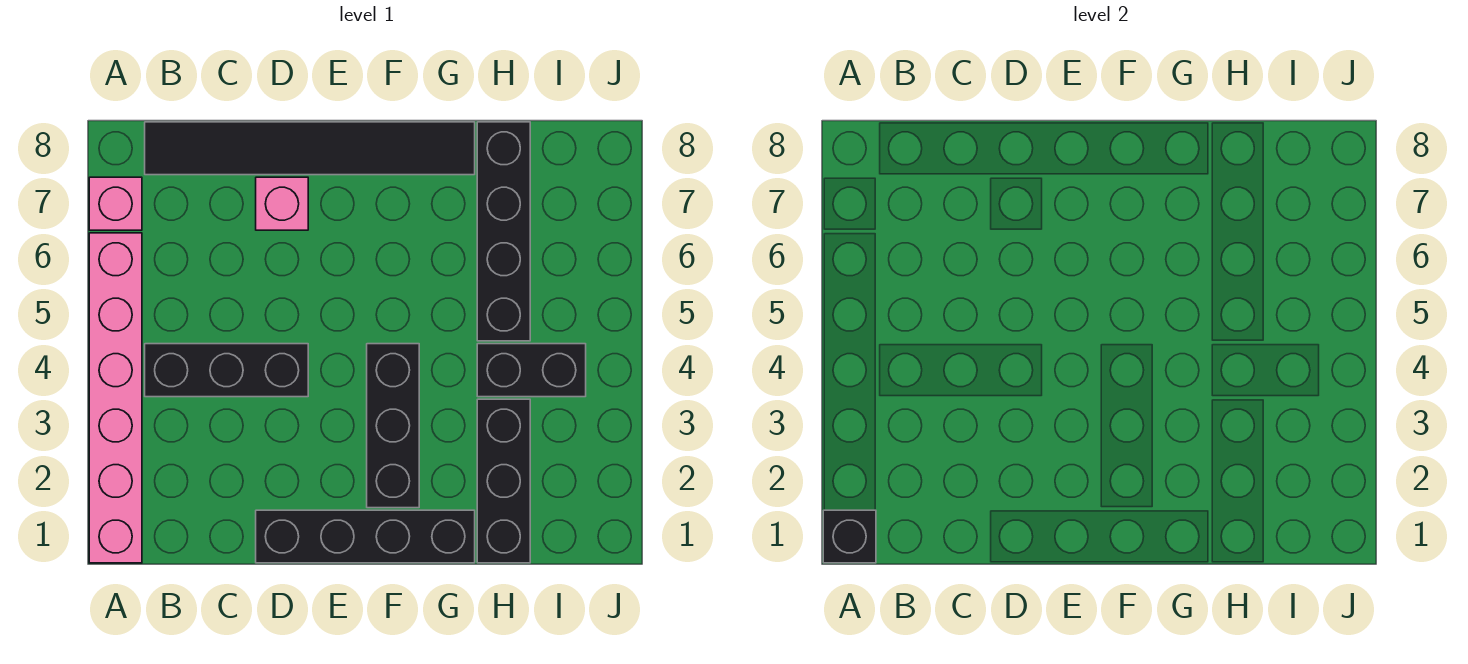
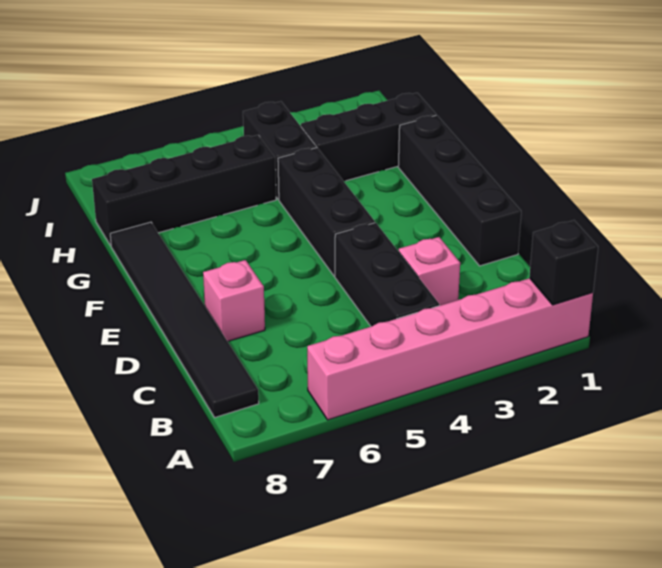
pink 1x1 brick [89,177,142,230] -> pink 1x1 brick moved to [399,237,460,306]
black 1x3 brick [367,344,419,508] -> black 1x3 brick turned to [278,148,375,276]

